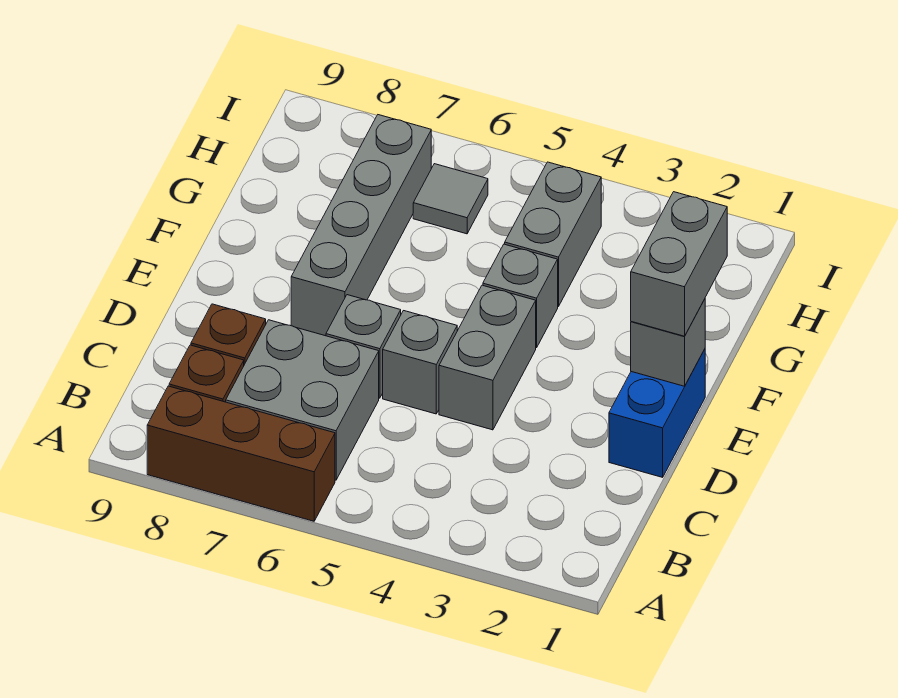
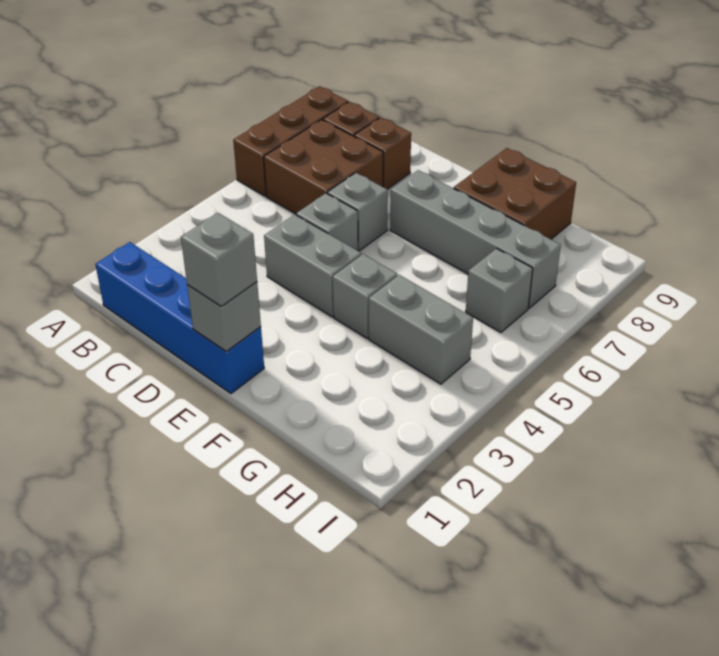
grey 2x2 brick [226,320,379,480] -> brown 2x2 brick [264,120,383,214]
blue 1x2 brick [609,349,705,477] -> blue 1x4 brick [95,242,264,393]
grey 1x2 brick [631,192,727,336] -> grey 1x1 brick [181,213,257,306]
none -> brown 2x2 brick [454,148,576,239]
grey 1x1 tile [413,164,488,234] -> grey 1x1 brick [466,249,533,332]

